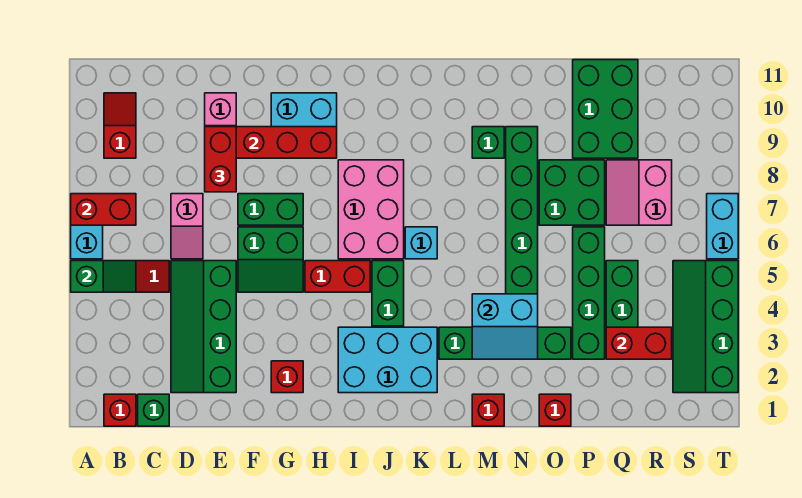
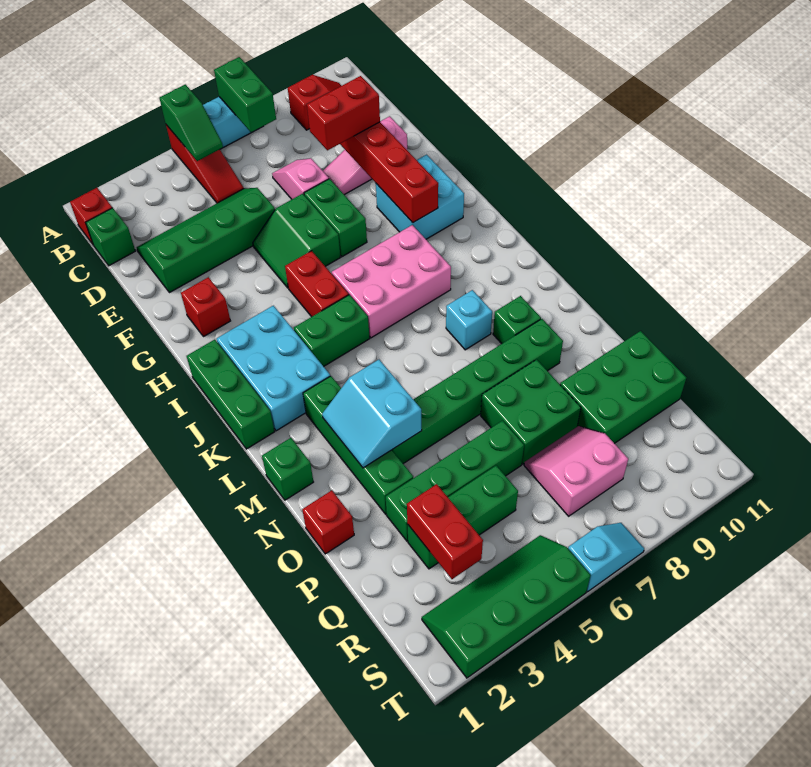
red 1x2 brick [71,194,136,225] -> green 1x2 brick [214,57,276,133]
pink 1x2 slope [171,194,203,259] -> pink 1x2 slope turned to [272,158,329,199]
none -> green 1x3 brick [187,340,275,449]
cyan 1x1 brick [405,227,437,259] -> cyan 1x1 brick moved to [446,290,492,350]
red 1x1 brick [472,394,504,426] -> green 1x1 brick [262,438,313,500]
cyan 1x2 brick [707,194,738,259] -> cyan 1x2 slope [568,523,644,592]

